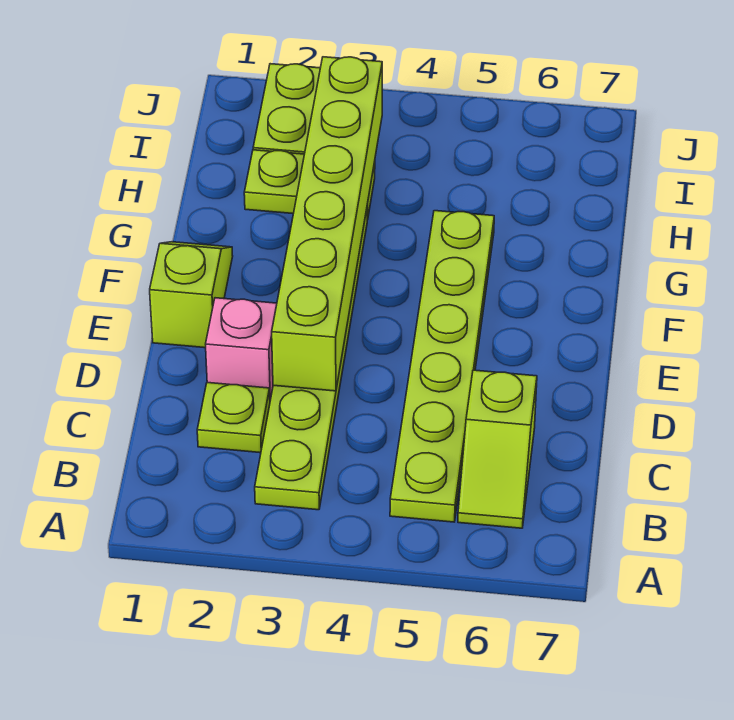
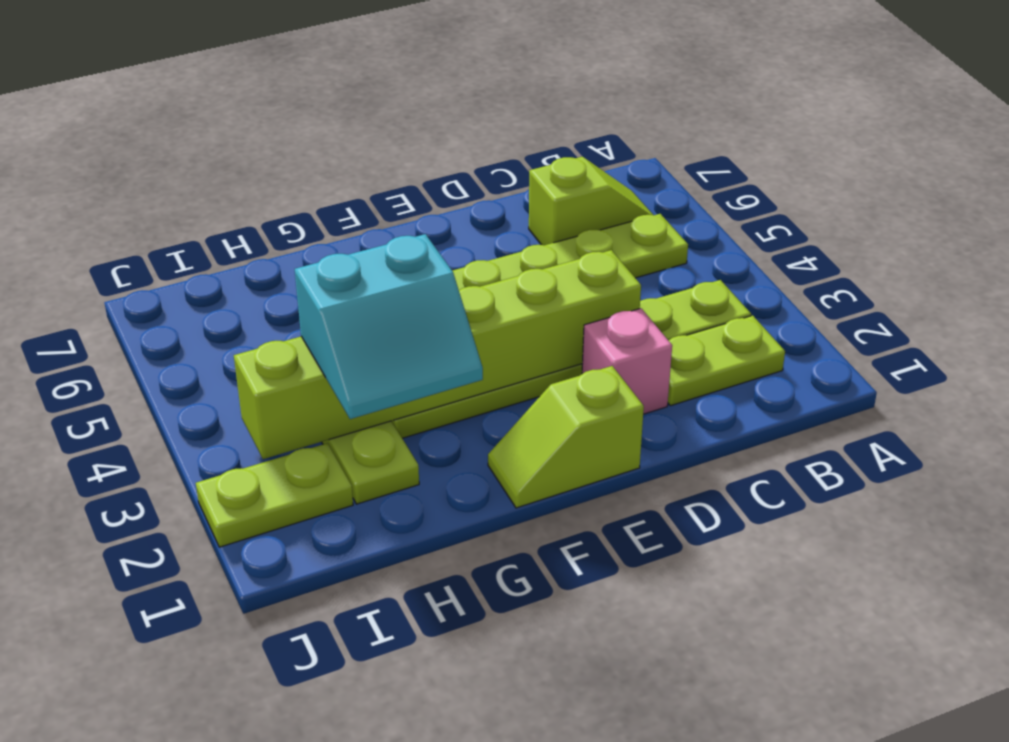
lime 1x1 plate [197,383,270,453] -> lime 1x2 plate [668,315,785,406]
none -> cyan 2x2 slope [295,234,483,419]

